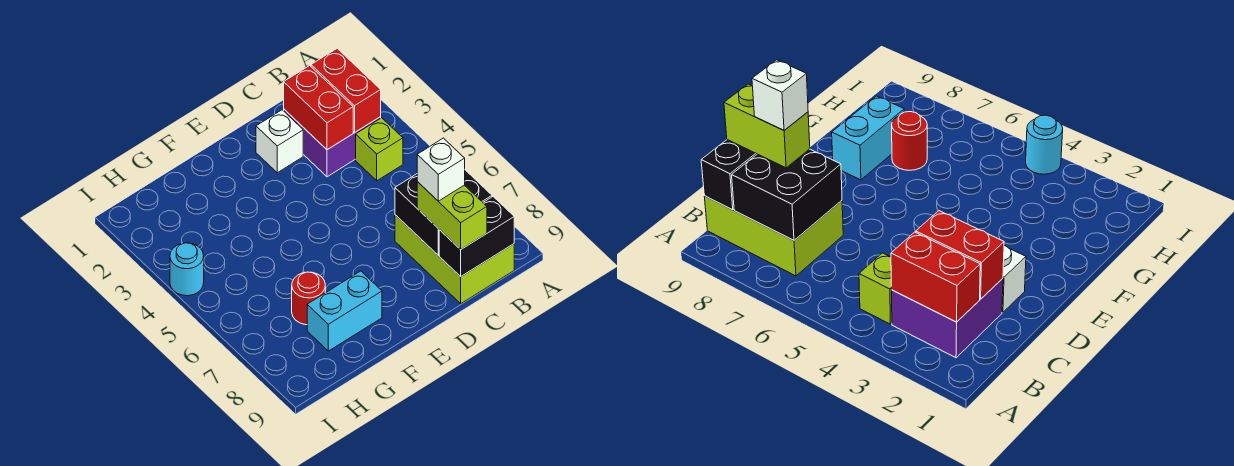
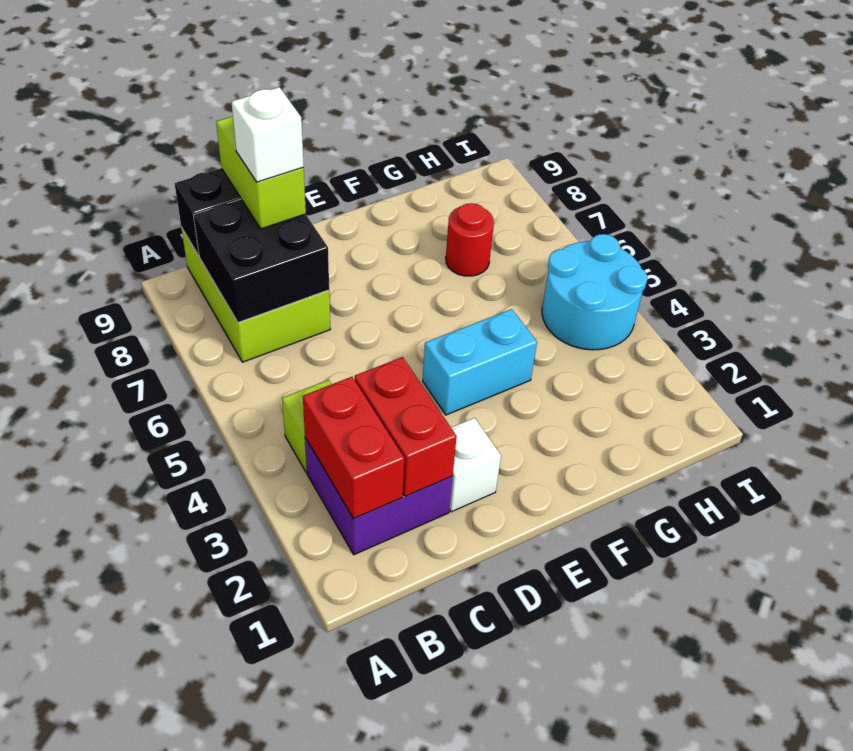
cyan 1x2 brick [307,271,382,351] -> cyan 1x2 brick moved to [423,309,537,415]
cyan 1x1 round brick [170,243,204,296] -> cyan 2x2 round brick [542,234,648,350]

